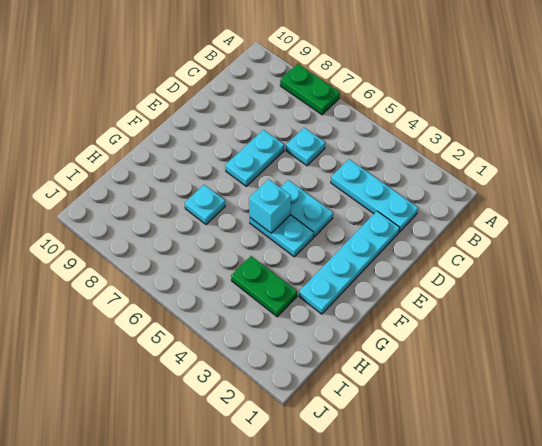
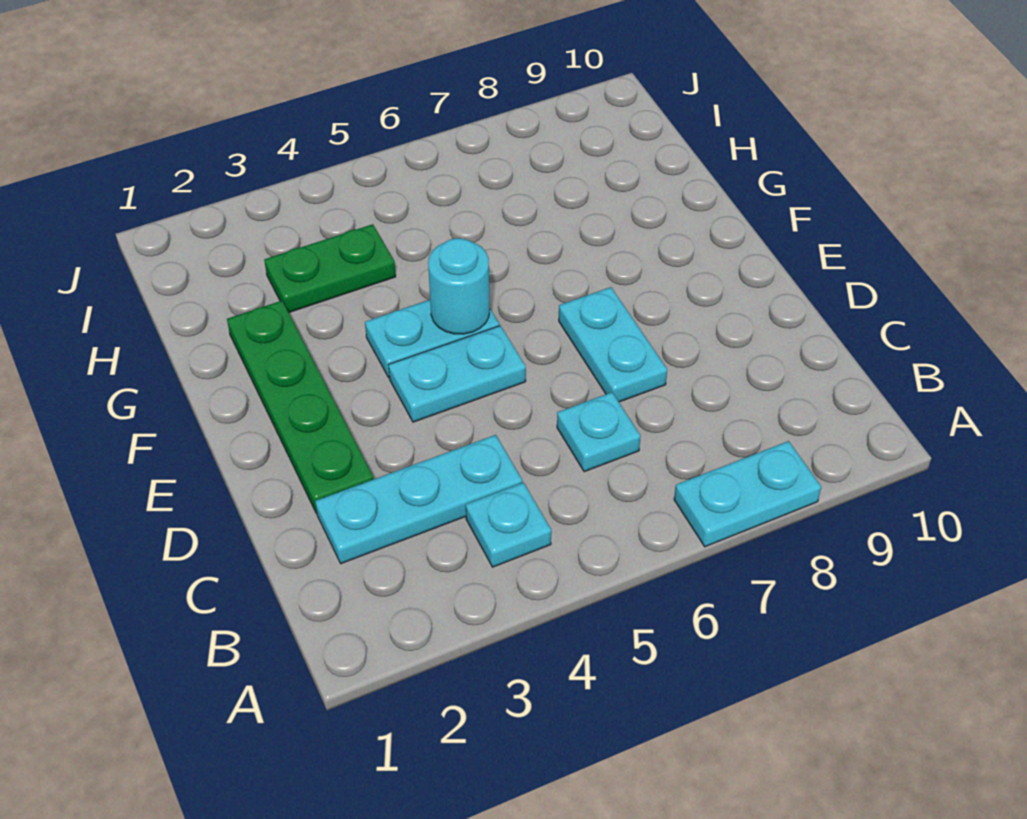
green 1x2 plate [280,64,340,115] -> cyan 1x2 plate [674,441,821,547]
cyan 1x4 plate [299,211,400,314] -> green 1x4 plate [227,301,374,513]
cyan 1x1 brick [249,179,291,233] -> cyan 1x1 round brick [428,238,489,334]
cyan 1x1 plate [185,185,225,225] -> cyan 1x1 plate moved to [466,483,551,567]

